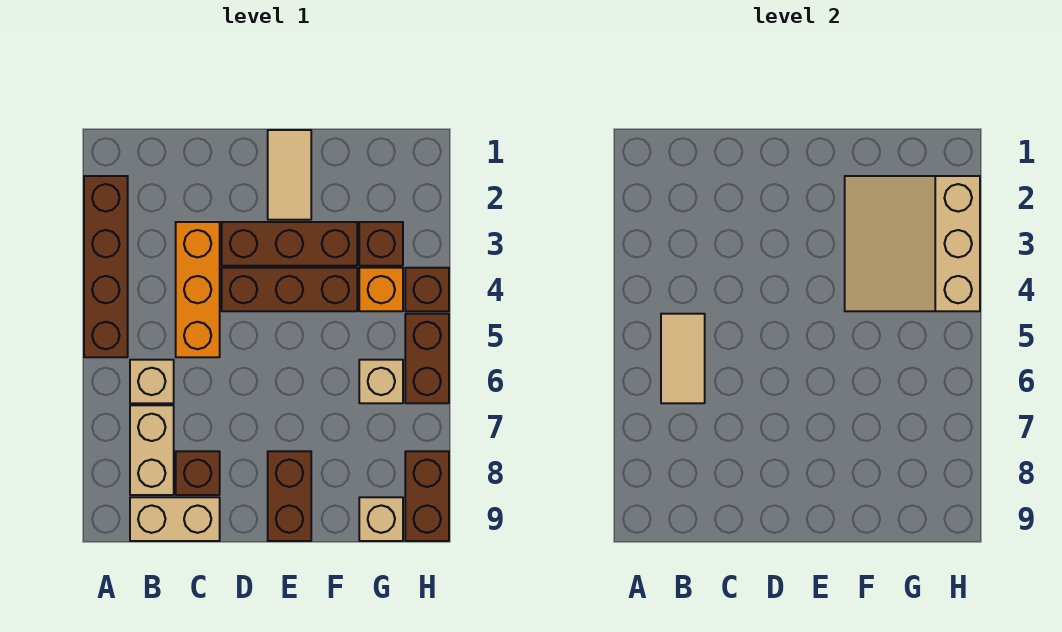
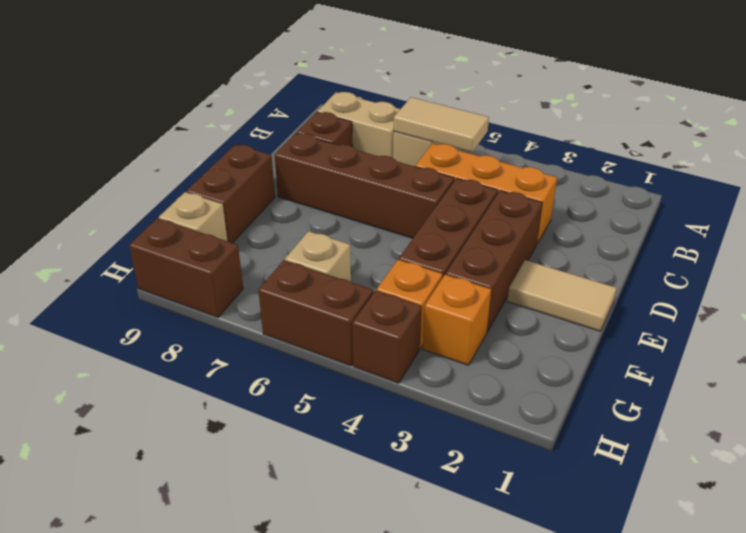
brown 1x4 brick [84,176,128,357] -> brown 1x4 brick moved to [275,133,454,238]
tan 1x2 brick [130,497,220,541] -> none
brown 1x2 brick [268,451,311,541] -> brown 1x2 brick turned to [186,144,275,243]
tan 3x3 slope [845,176,980,311] -> none
brown 1x1 brick [359,222,403,266] -> orange 1x1 brick [423,275,491,365]

